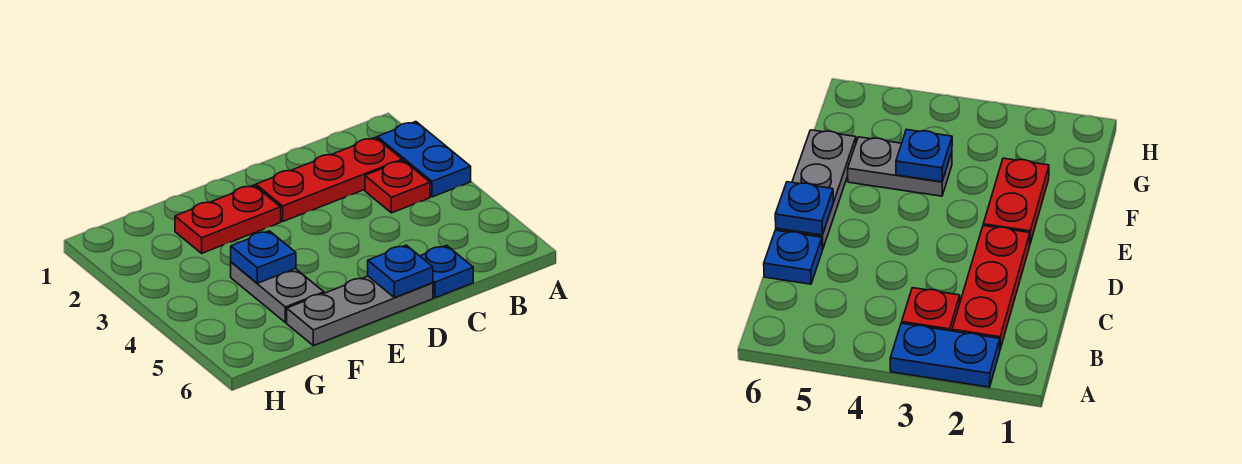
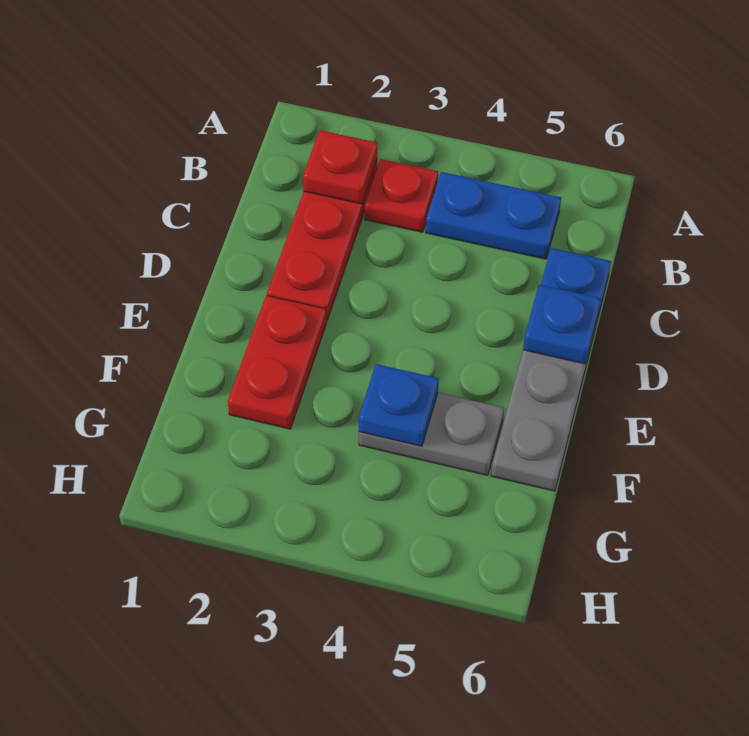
blue 1x2 plate [377,122,471,197] -> blue 1x2 plate moved to [426,172,561,259]
none -> red 1x1 plate [303,130,377,204]

